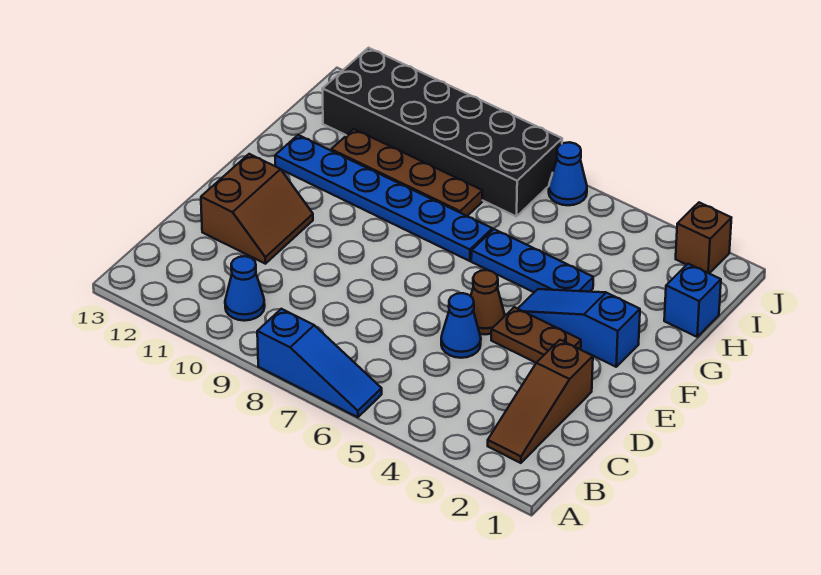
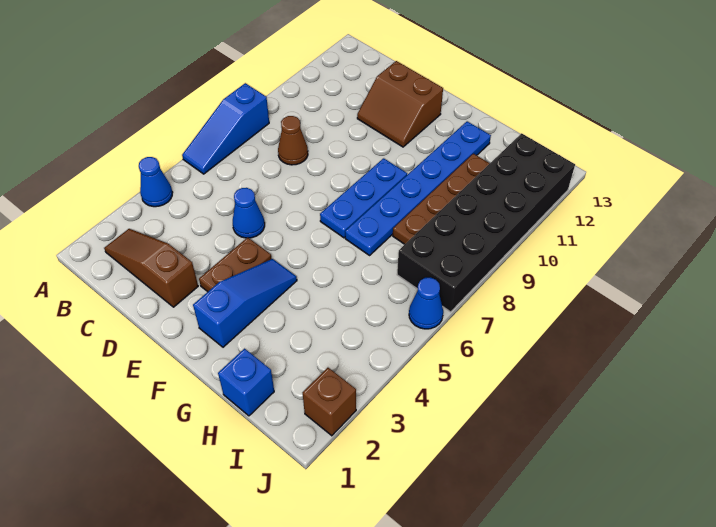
blue 1x1 cone [225,256,265,321] -> blue 1x1 cone moved to [139,157,173,207]
brown 1x1 cone [471,270,505,334] -> brown 1x1 cone moved to [278,116,308,165]
blue 1x3 plate [471,229,593,292] -> blue 1x3 plate moved to [320,158,407,238]

